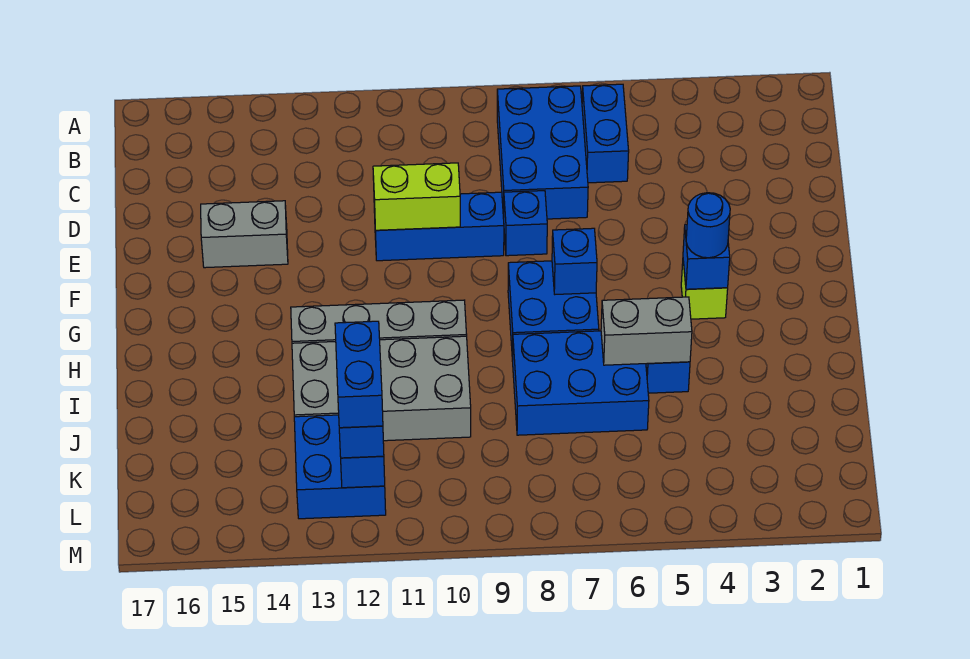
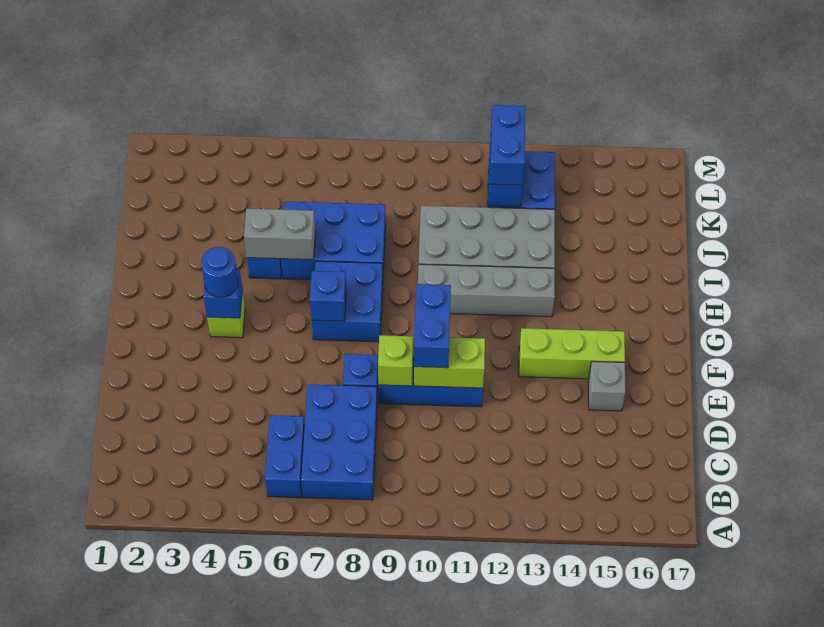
none -> lime 1x1 brick [378,335,413,386]
grey 1x2 brick [201,201,288,268] -> grey 1x1 brick [588,361,625,411]
none -> lime 1x3 brick [519,328,625,379]
blue 1x2 brick [335,321,383,428] -> blue 1x2 brick moved to [414,284,451,368]

